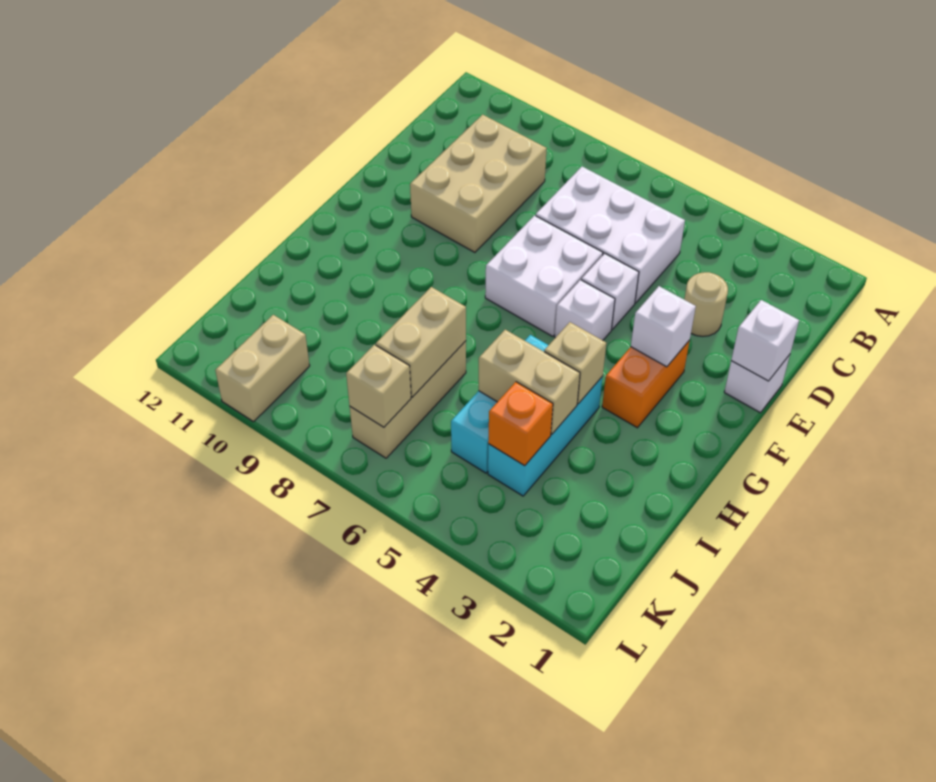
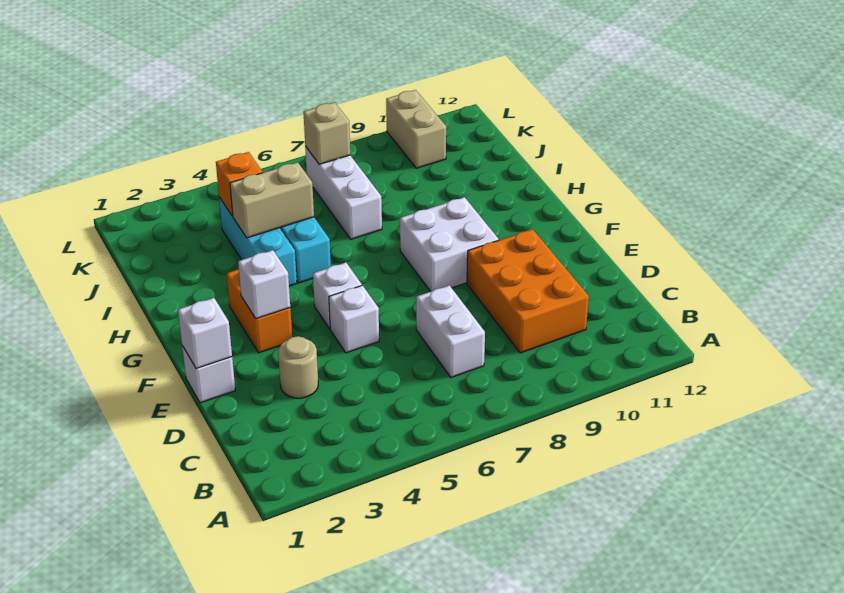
white 2x3 brick [536,167,685,303] -> white 1x2 brick [416,285,485,377]
tan 2x3 brick [410,115,547,252] -> orange 2x3 brick [467,229,589,353]
white 2x2 brick [485,215,603,336] -> white 2x2 brick moved to [400,197,499,292]
tan 1x1 brick [544,322,606,404] -> none
tan 1x3 brick [350,341,466,458] -> white 1x3 brick [305,146,382,239]
tan 1x2 brick [376,287,466,397] -> none

